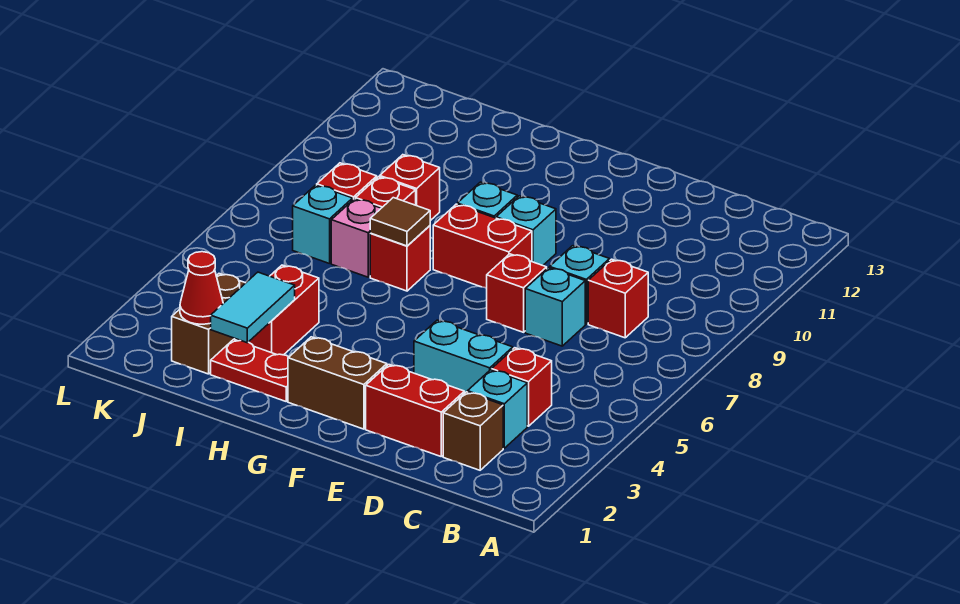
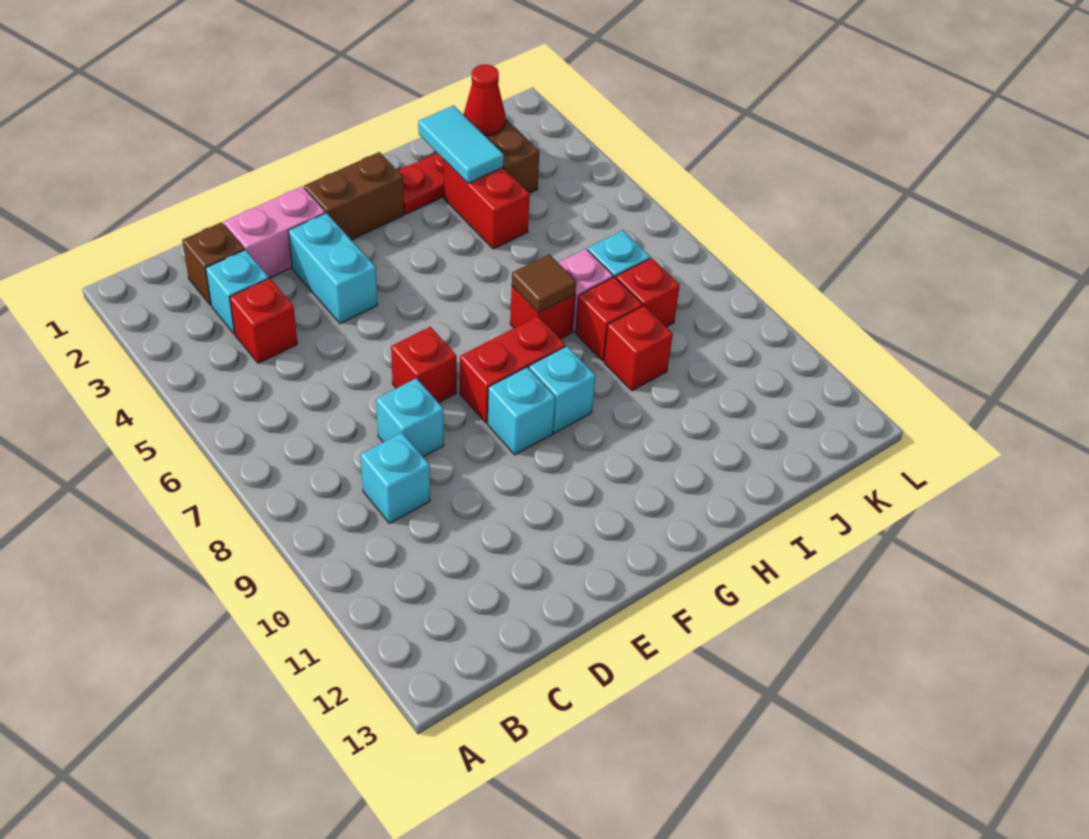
red 1x1 brick [588,259,648,338] -> none
red 1x2 brick [366,365,464,456] -> pink 1x2 brick [224,187,325,278]
cyan 1x2 brick [414,320,513,393] -> cyan 1x2 brick turned to [288,213,378,324]
cyan 1x1 brick [525,268,585,346] -> cyan 1x1 brick moved to [361,433,430,523]

